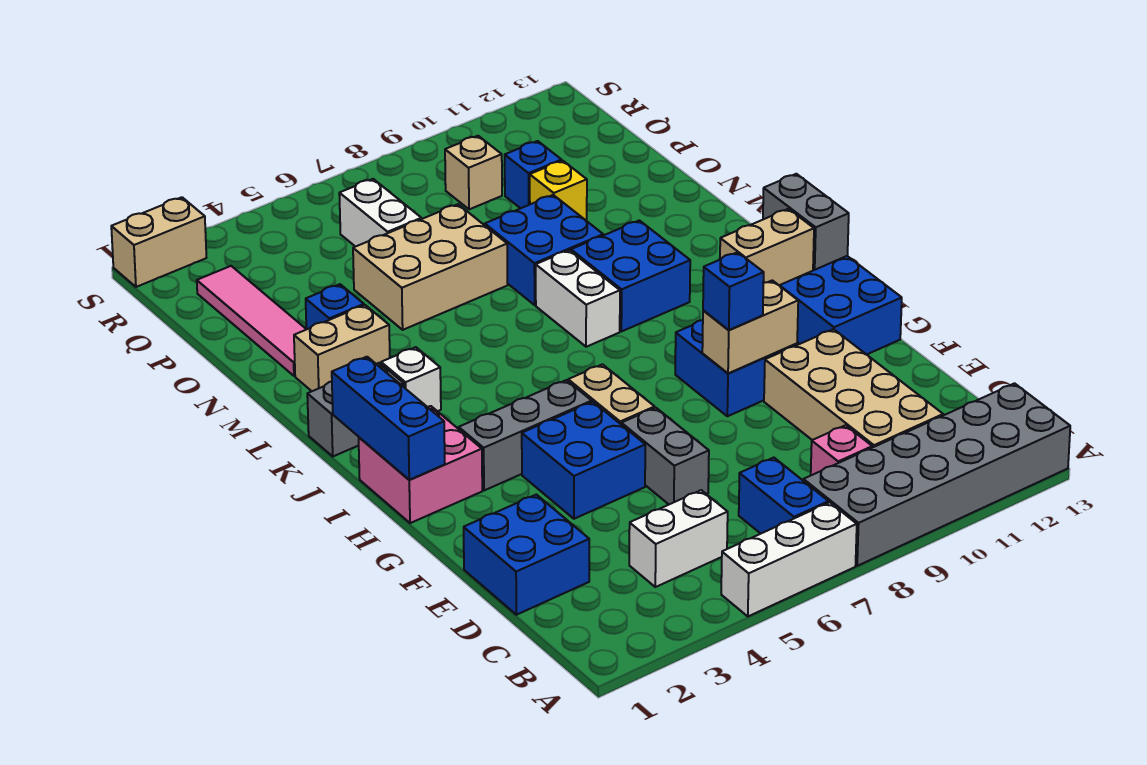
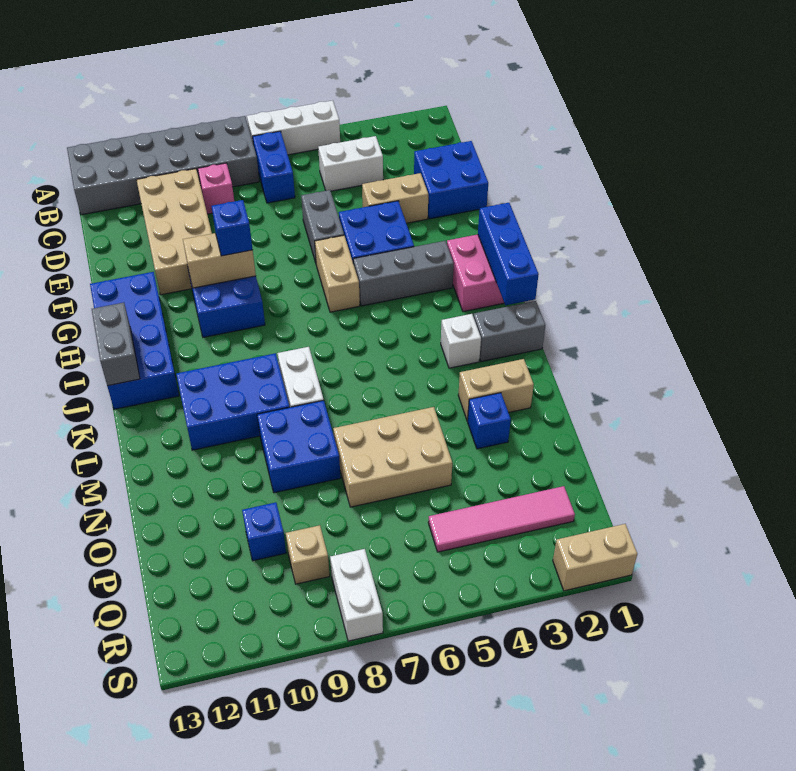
tan 1x2 brick [720,209,814,285] -> tan 1x2 brick moved to [362,173,428,223]
blue 2x2 brick [571,220,690,332] -> blue 2x3 brick [176,353,289,450]
pink 1x4 tile [197,266,306,376] -> pink 1x4 tile turned to [428,486,575,552]
yellow 1x1 brick [530,161,587,221] -> none
white 1x2 brick [339,179,421,247] -> white 1x2 brick moved to [330,549,383,641]

